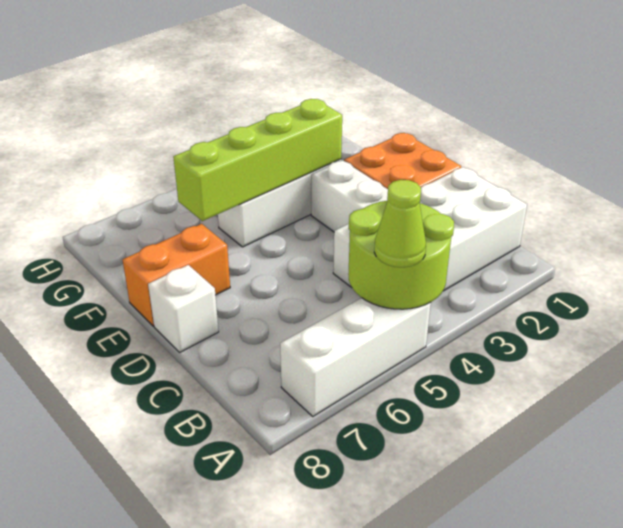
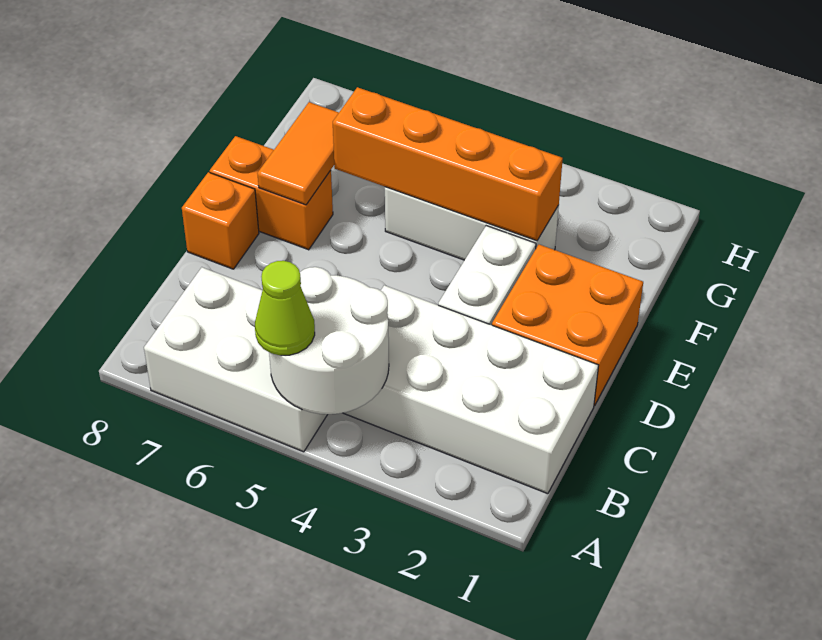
lime 2x2 round brick [348,201,454,309] -> white 2x2 round brick [269,267,389,414]
white 1x3 brick [280,298,431,416] -> white 2x3 brick [144,267,328,452]
white 1x1 brick [148,265,219,353] -> orange 1x1 brick [182,172,259,269]
none -> orange 1x2 tile [257,102,339,205]
lime 1x4 brick [173,99,342,221] -> orange 1x4 brick [333,87,563,241]

